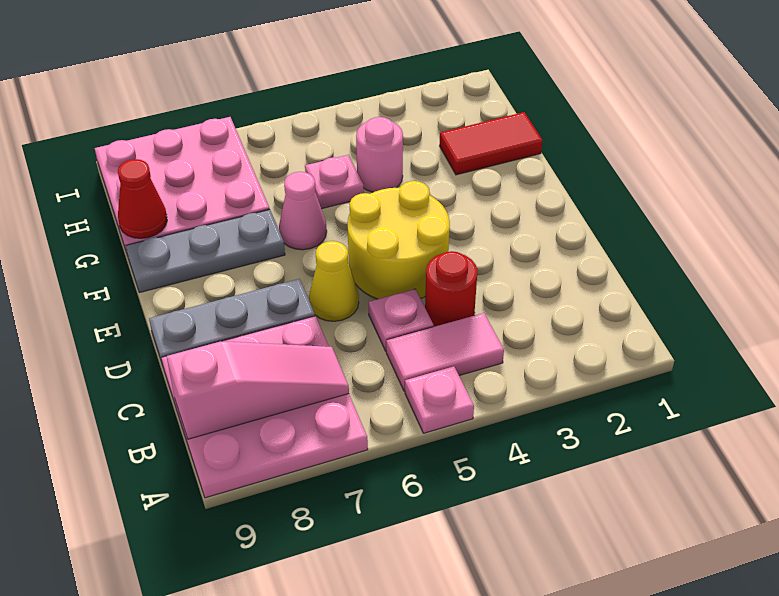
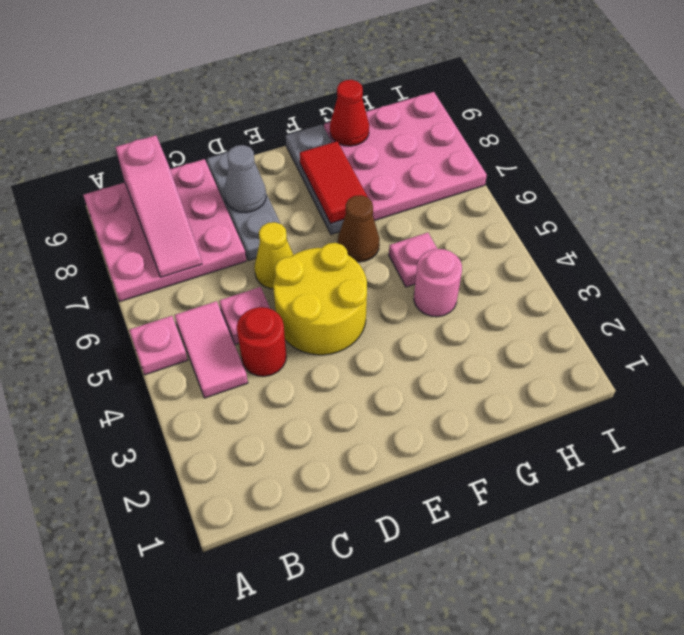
none -> grey 1x1 cone [224,145,266,213]
pink 1x1 cone [279,172,327,250] -> brown 1x1 cone [338,195,380,262]
red 1x2 tile [440,112,542,175] -> red 1x2 tile moved to [300,141,367,223]

